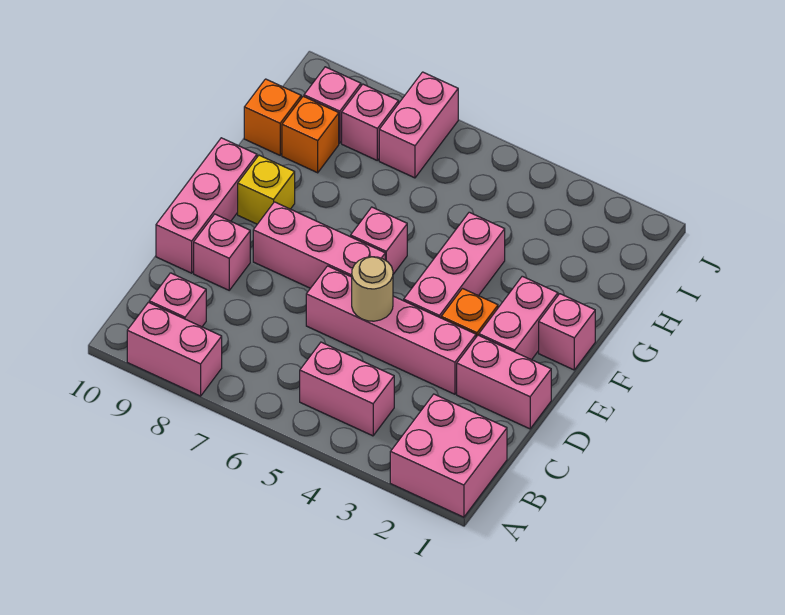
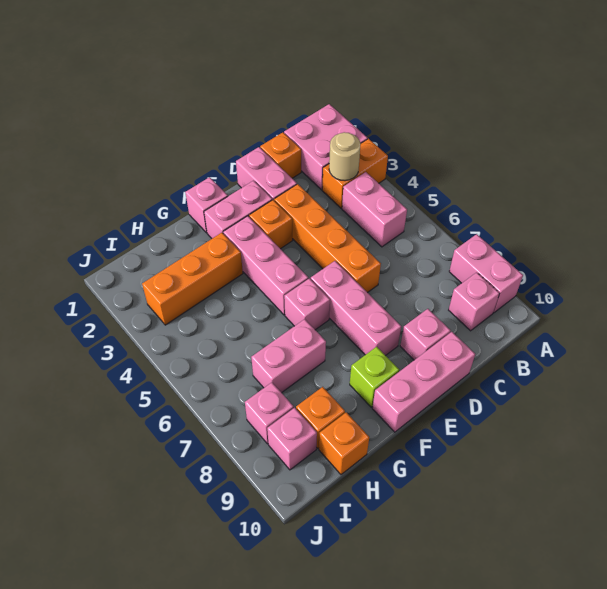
none -> orange 1x2 brick [322,139,388,208]
none -> orange 1x1 brick [260,132,301,178]
pink 1x4 brick [306,266,476,394] -> orange 1x4 brick [274,184,381,293]
tan 1x1 round brick [352,257,393,321] -> tan 1x1 round brick moved to [329,132,361,181]
pink 1x3 brick [404,212,505,318] -> pink 1x3 brick turned to [223,216,308,315]
yellow 1x1 brick [238,155,295,224] -> lime 1x1 brick [350,347,399,407]
none -> orange 1x3 brick [142,233,243,325]
pink 1x2 brick [379,72,458,178] -> pink 1x2 brick moved to [251,319,326,393]

